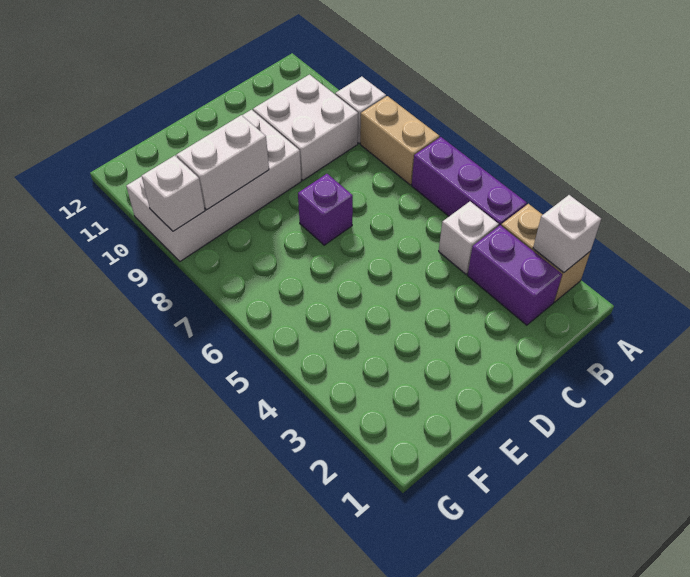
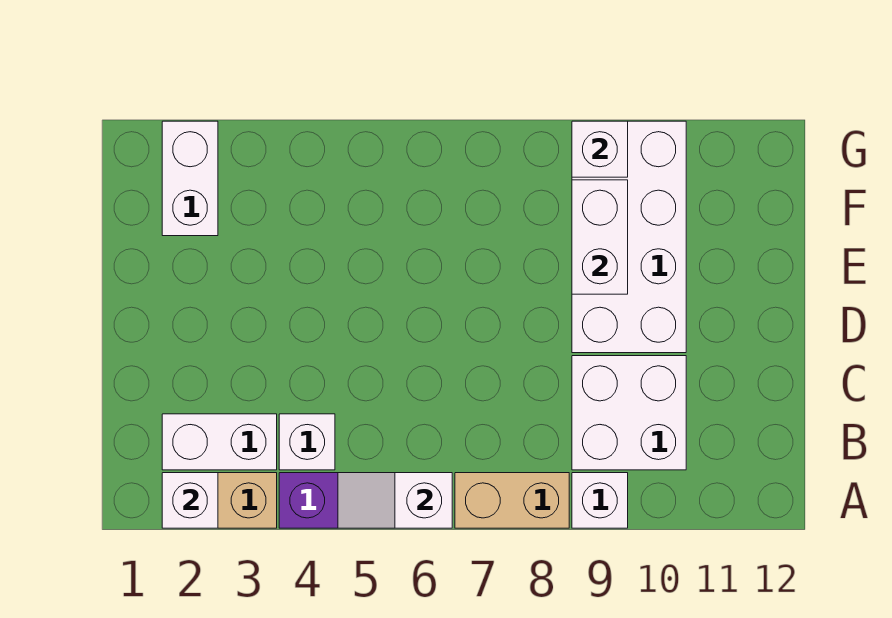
none -> white 1x2 slope [338,473,452,528]
purple 1x2 brick [467,225,562,325] -> white 1x2 brick [162,414,277,470]
purple 1x1 brick [298,174,353,245] -> none
none -> white 1x2 brick [162,121,218,236]

